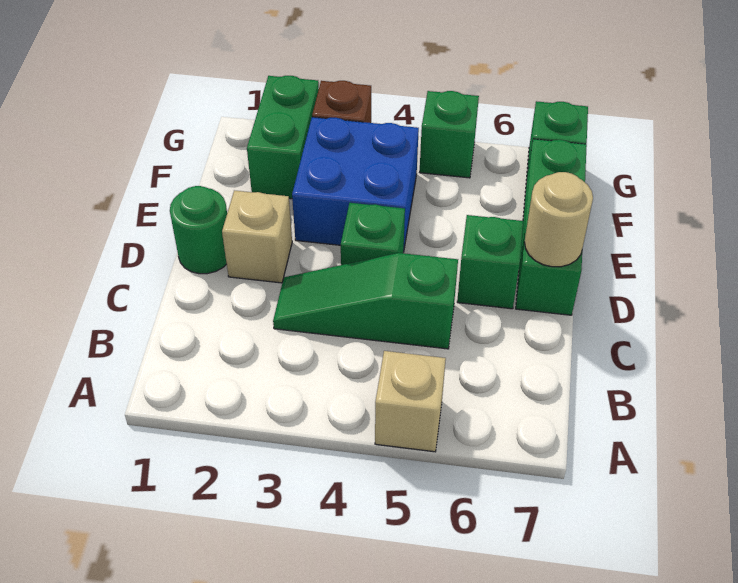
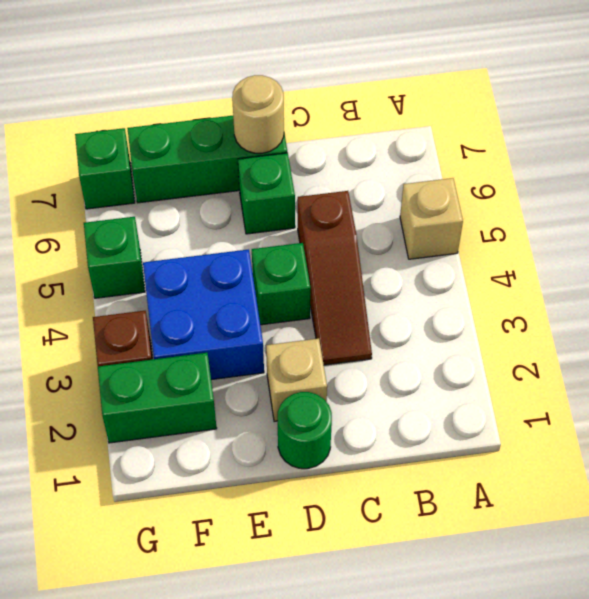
green 1x3 slope [273,253,458,349] -> brown 1x3 slope [298,191,372,365]

